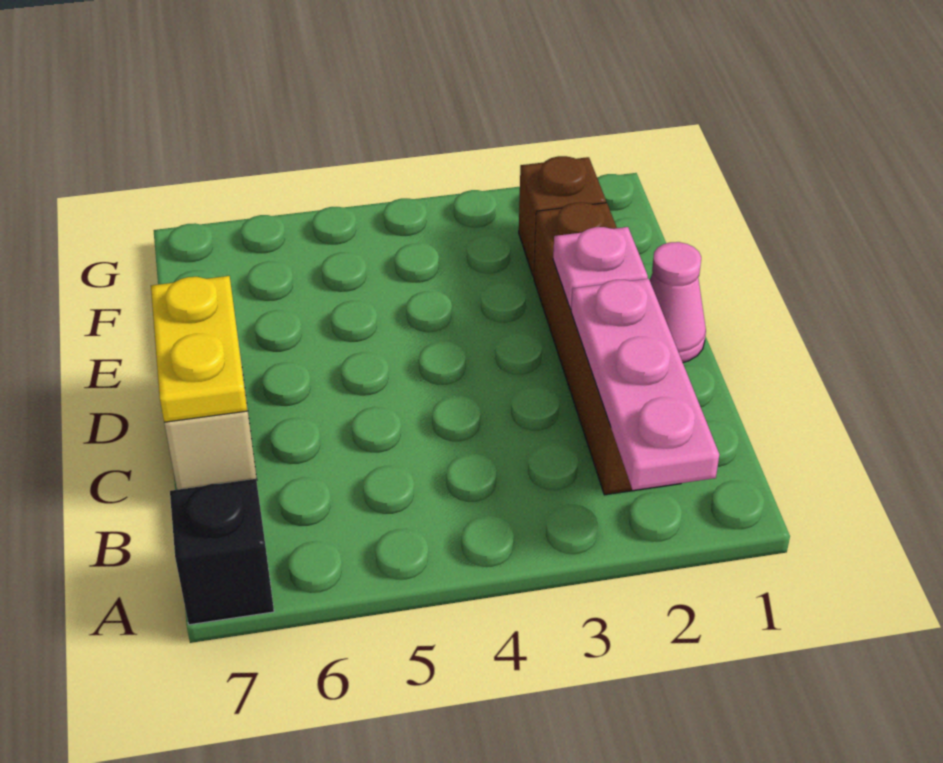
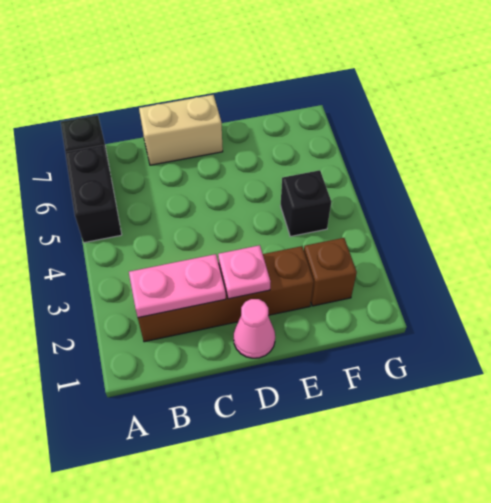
pink 1x3 plate [571,279,719,490] -> pink 1x2 plate [129,254,226,318]
none -> black 1x2 brick [65,145,122,243]
yellow 1x2 plate [151,276,247,422] -> none
none -> black 1x1 brick [280,170,331,236]

